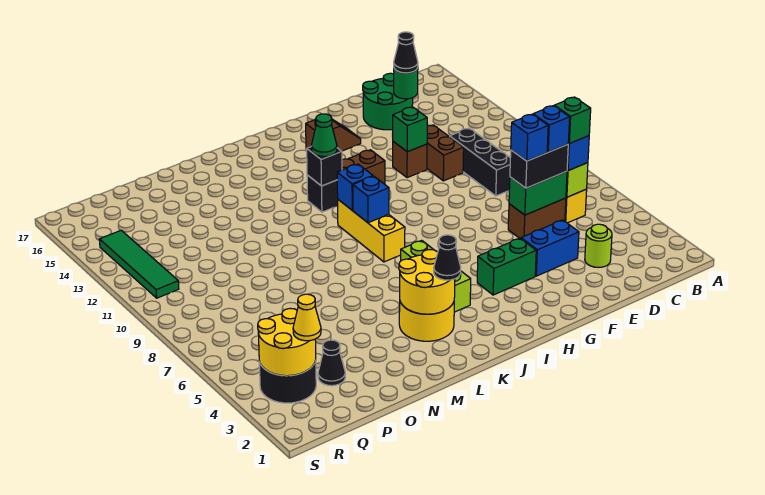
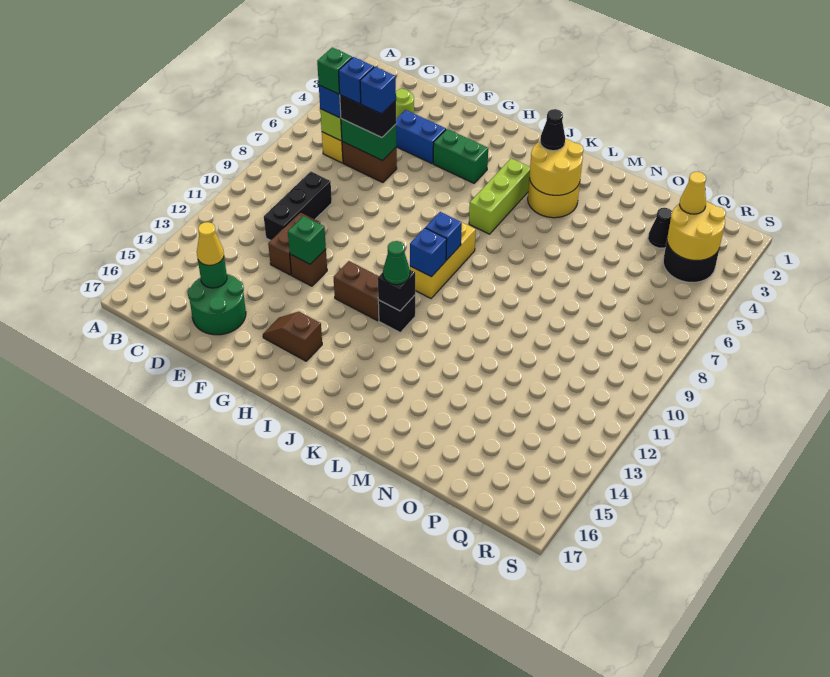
black 1x1 cone [394,32,418,73] -> yellow 1x1 cone [197,222,224,265]
green 1x4 tile [99,230,179,298] -> none

